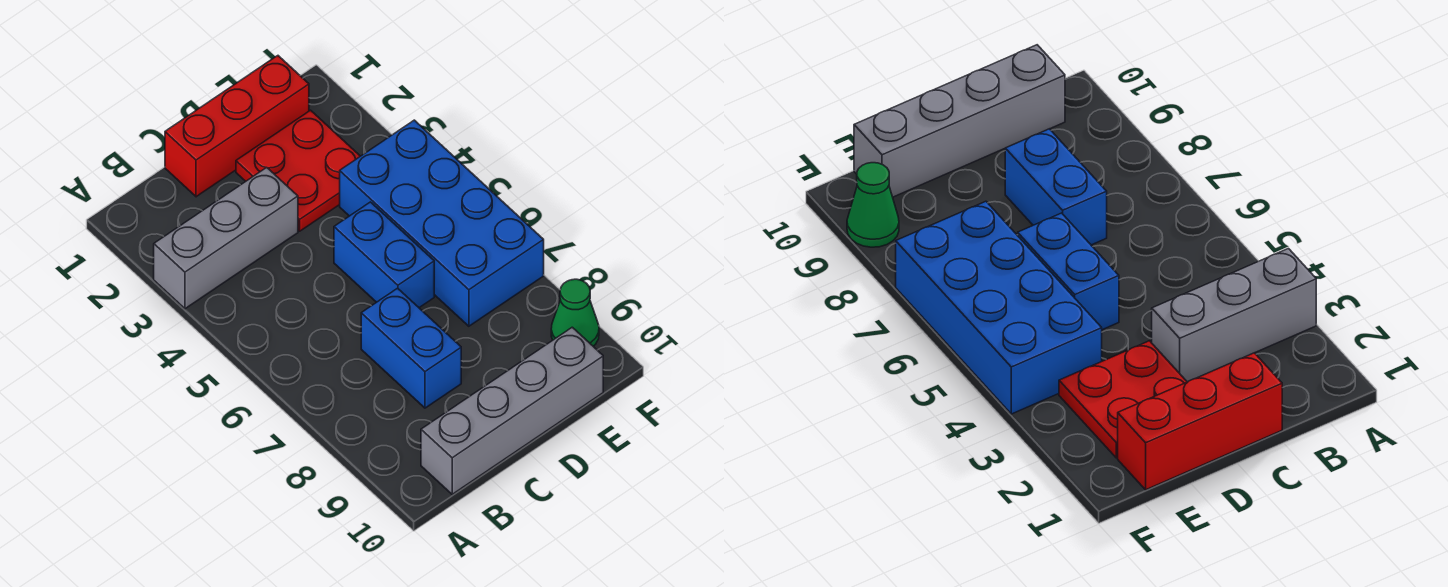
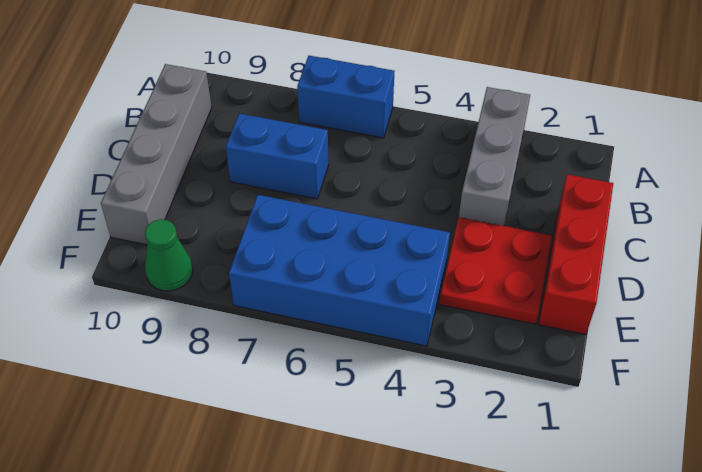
blue 1x2 brick [334,202,434,308] -> blue 1x2 brick moved to [297,56,394,138]

